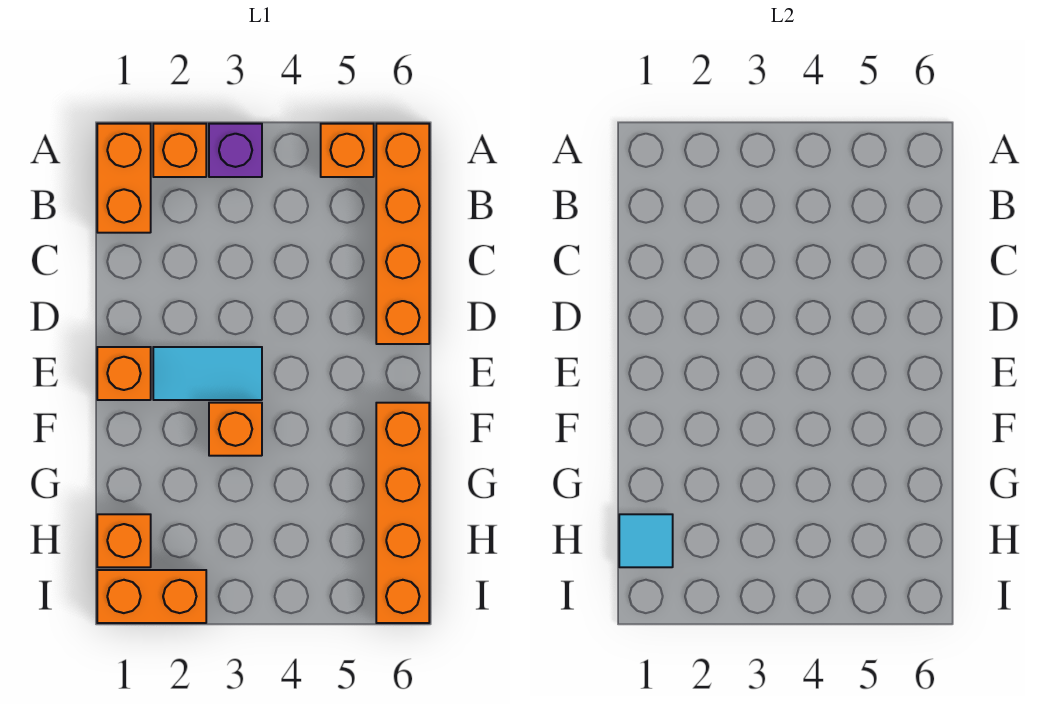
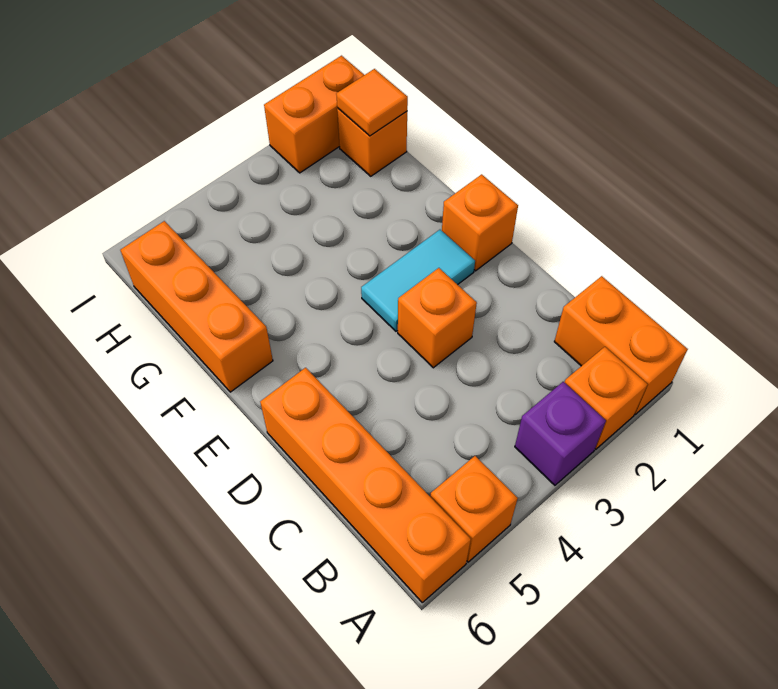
orange 1x1 brick [209,403,262,456] -> orange 1x1 brick moved to [398,268,477,368]
orange 1x4 brick [376,403,429,623] -> orange 1x3 brick [120,221,273,392]
cyan 1x1 tile [619,514,673,567] -> orange 1x1 tile [336,69,408,136]

